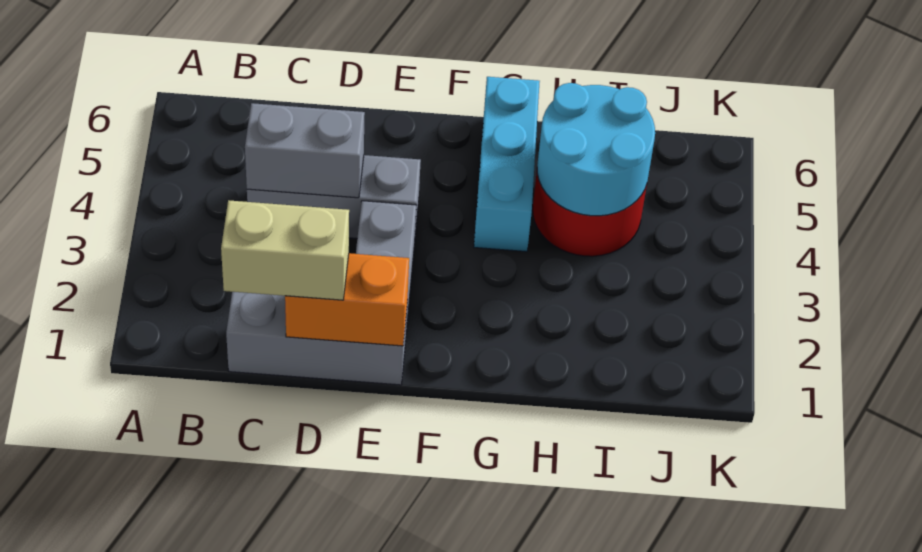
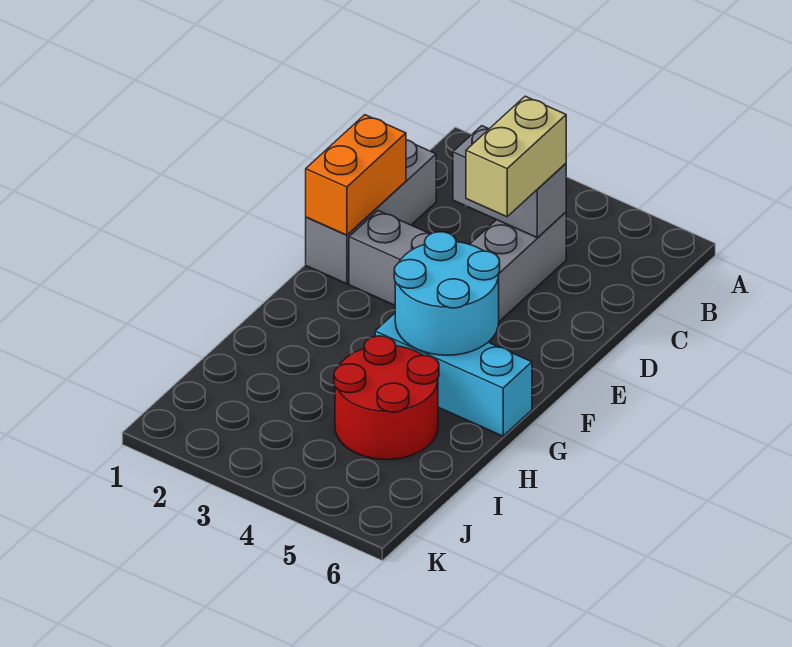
tan 1x2 brick [221,200,349,300] -> tan 1x2 brick moved to [466,96,566,217]
grey 1x2 brick [245,103,365,198] -> grey 1x2 brick turned to [453,126,566,238]
cyan 2x2 round brick [537,83,655,216] -> cyan 2x2 round brick moved to [394,232,500,355]

